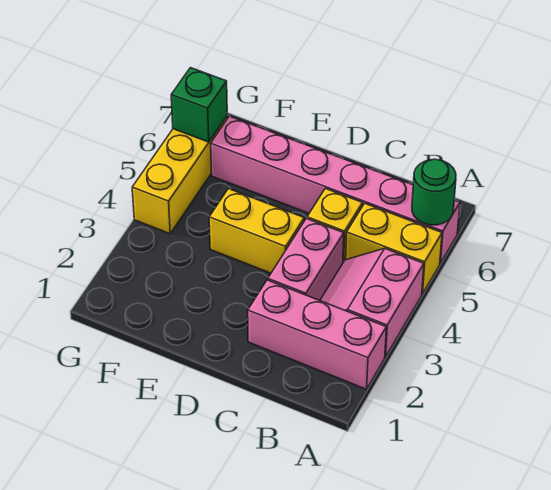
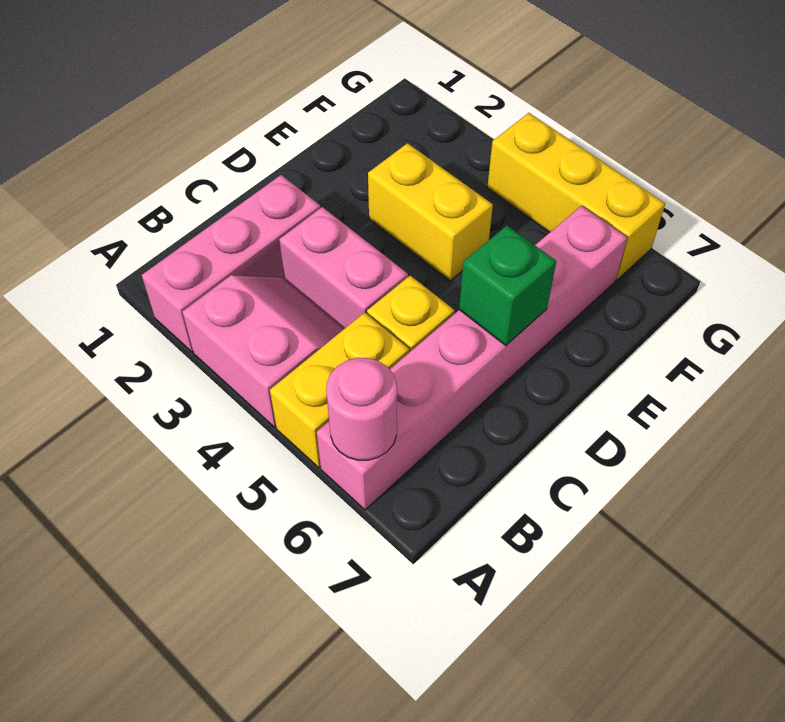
green 1x1 round brick [412,159,456,225] -> pink 1x1 round brick [326,358,397,460]
yellow 1x2 brick [209,189,304,273] -> yellow 1x2 brick turned to [368,143,493,281]
green 1x1 brick [171,68,227,142] -> green 1x1 brick moved to [459,226,556,346]

